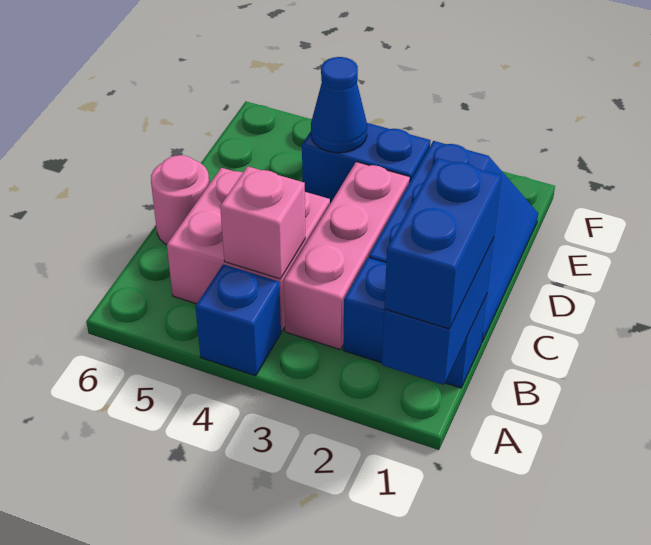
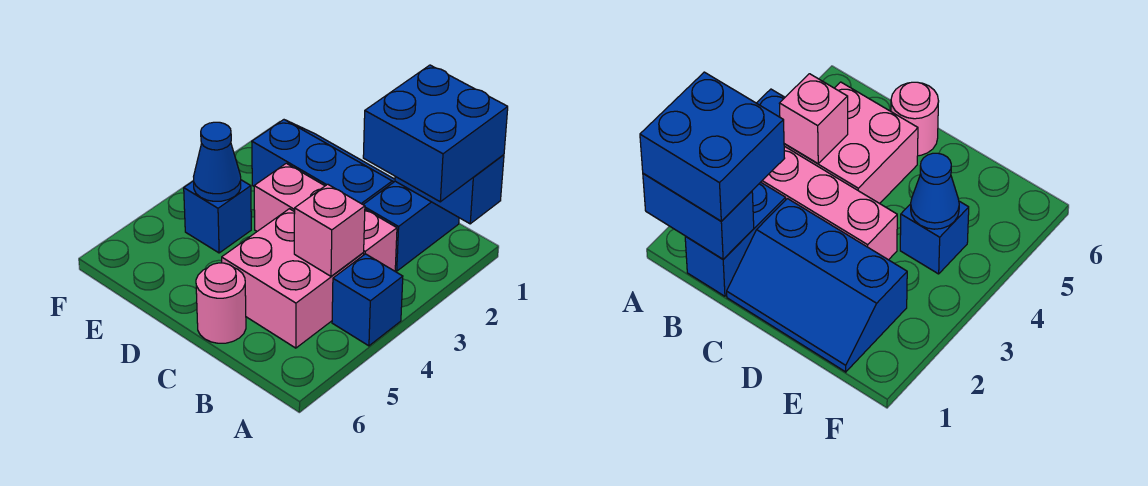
blue 1x2 brick [384,158,501,329] -> blue 2x2 brick [363,65,508,202]
blue 1x2 brick [302,123,431,203] -> blue 1x1 brick [184,180,251,253]

